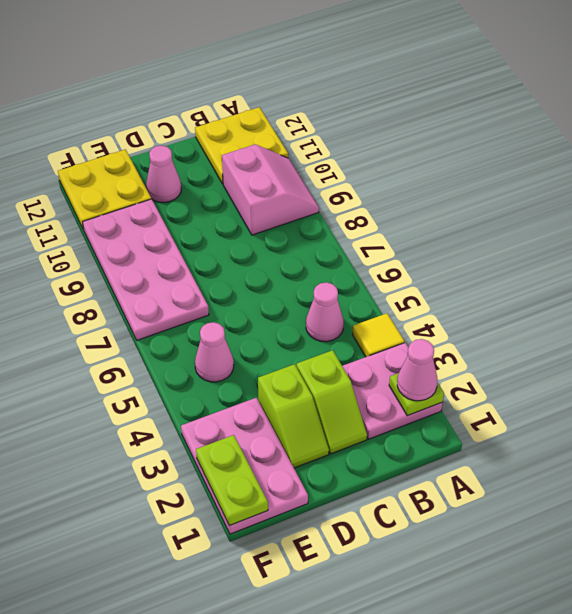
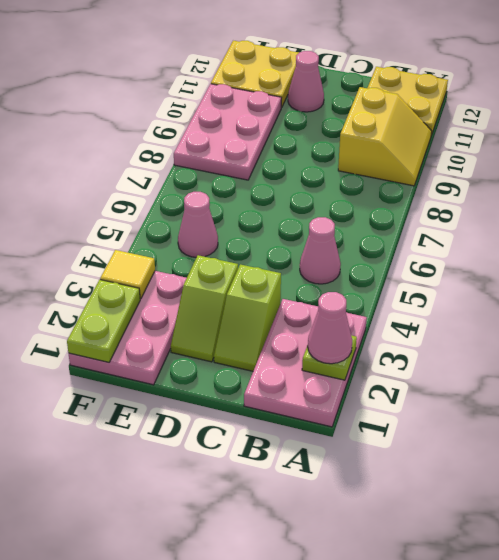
pink 2x2 plate [342,343,443,439] -> pink 2x3 plate [244,299,367,427]
yellow 1x1 tile [352,313,405,357] -> yellow 1x1 tile moved to [100,250,155,299]
pink 2x2 slope [222,144,319,235] -> yellow 2x2 slope [338,87,432,186]
pink 2x4 plate [83,199,209,340] -> pink 2x3 plate [174,84,282,180]

